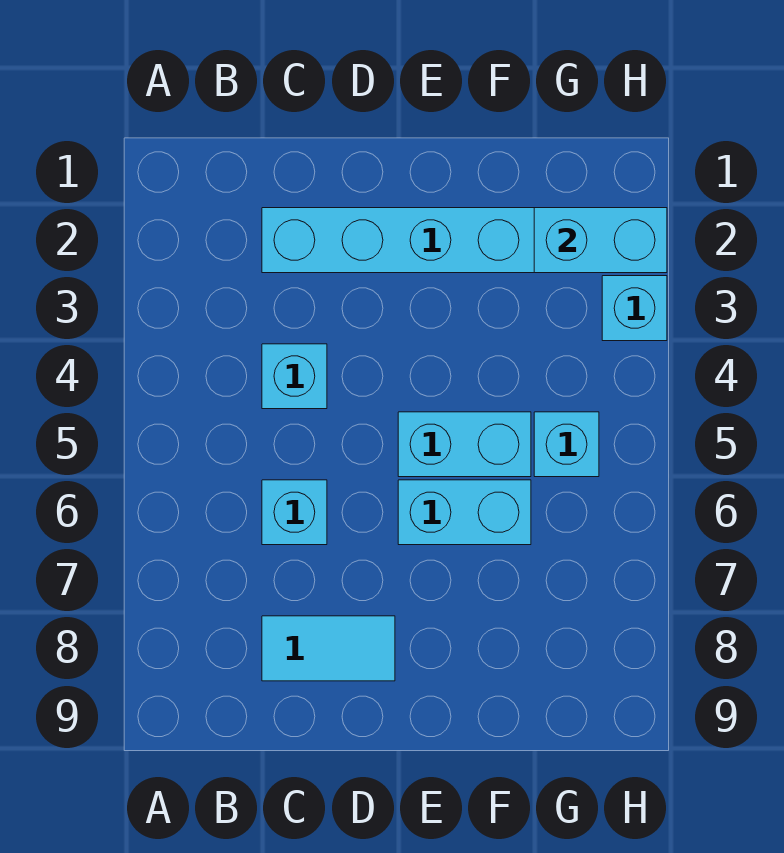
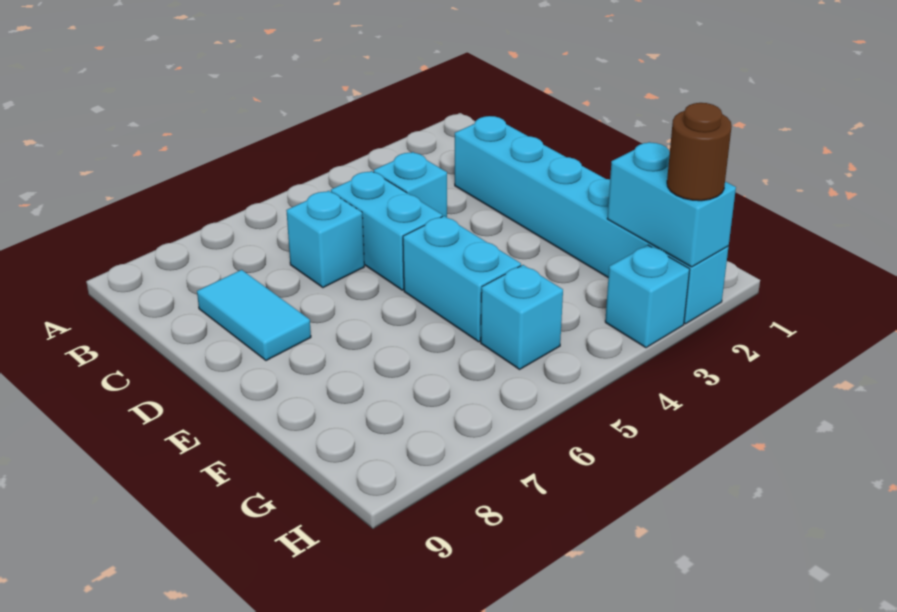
cyan 1x2 brick [398,480,531,545] -> cyan 1x2 brick moved to [331,171,442,290]
none -> brown 1x1 round brick [667,103,732,201]

